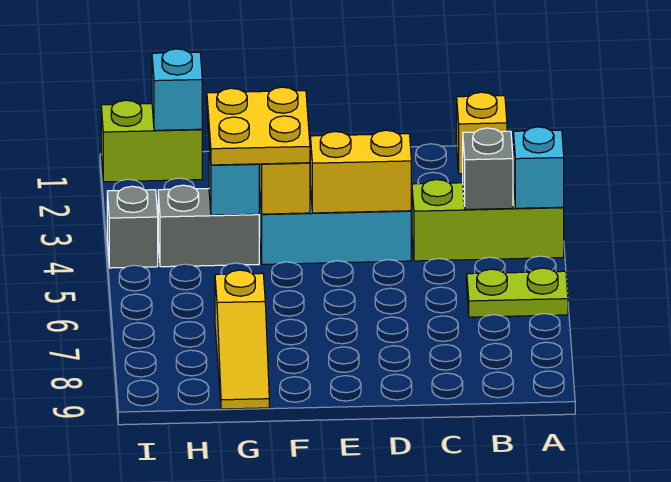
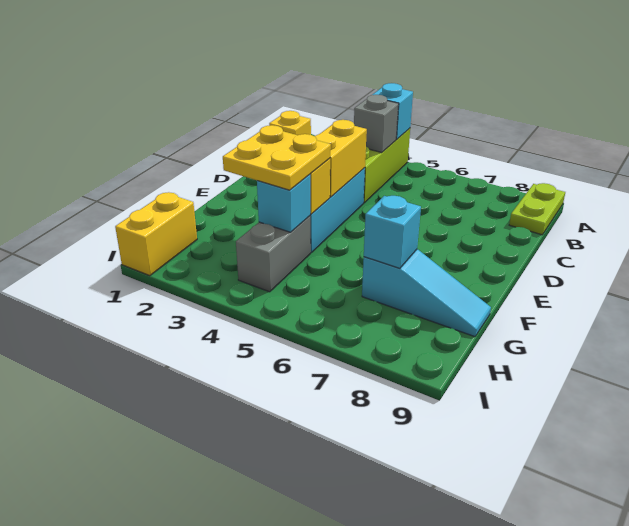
lime 1x2 plate [467,268,568,317] -> lime 1x2 plate moved to [509,183,565,235]
yellow 1x3 slope [215,270,269,409] -> cyan 1x3 slope [362,249,491,337]
lime 1x2 brick [101,100,202,182] -> yellow 1x2 brick [115,192,197,276]
cyan 1x1 brick [152,49,202,130] -> cyan 1x1 brick moved to [364,196,421,269]
grey 1x1 brick [107,186,158,268] -> none

